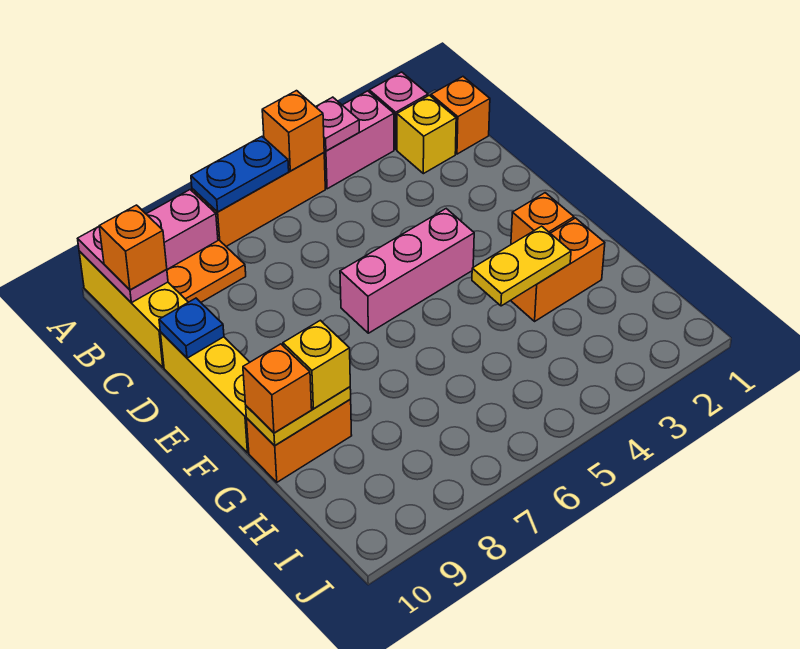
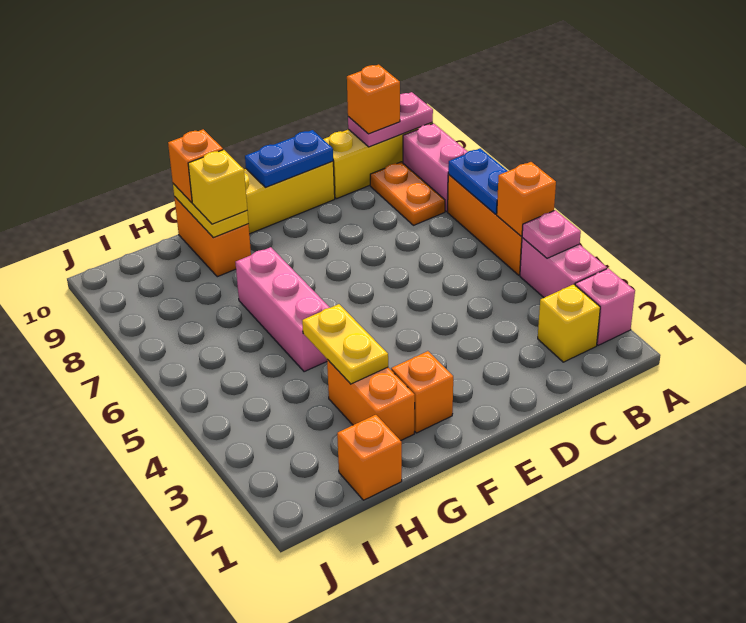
orange 1x1 brick [431,77,490,154] -> orange 1x1 brick moved to [337,415,402,500]
blue 1x1 plate [159,298,224,358] -> blue 1x2 plate [245,130,333,187]
pink 1x3 brick [340,209,474,333] -> pink 1x3 brick moved to [235,247,330,372]

